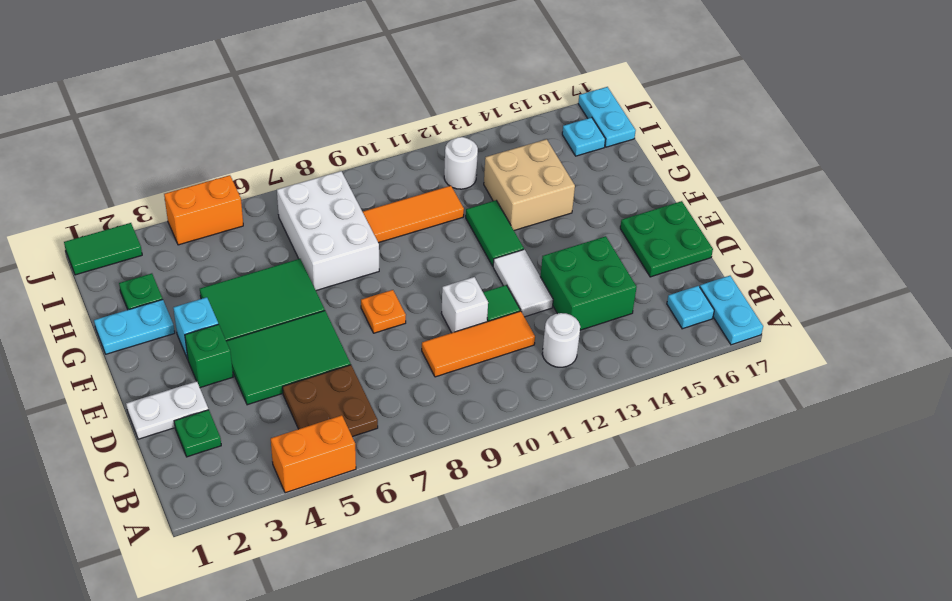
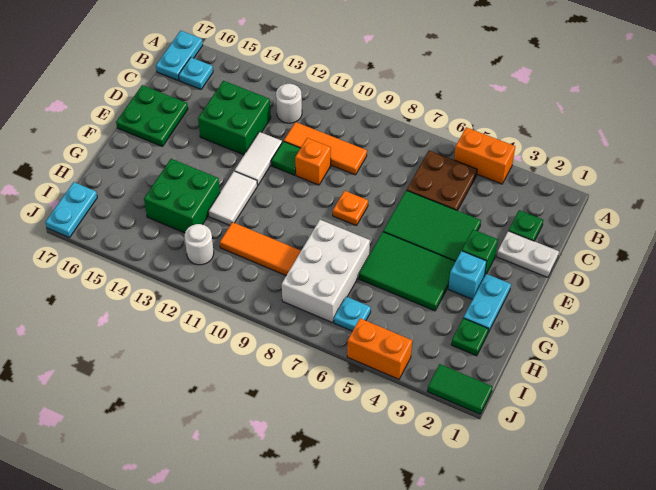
white 1x1 brick [441,277,488,333] -> orange 1x1 brick [295,138,331,185]
green 1x2 tile [466,200,524,266] -> white 1x2 tile [208,171,257,225]
cyan 1x2 plate [94,300,175,354] -> cyan 1x2 plate turned to [464,274,511,332]
tan 2x2 brick [484,139,575,230] -> green 2x2 brick [144,159,220,233]
cyan 1x1 plate [562,117,605,156] -> cyan 1x1 plate moved to [334,297,371,331]

